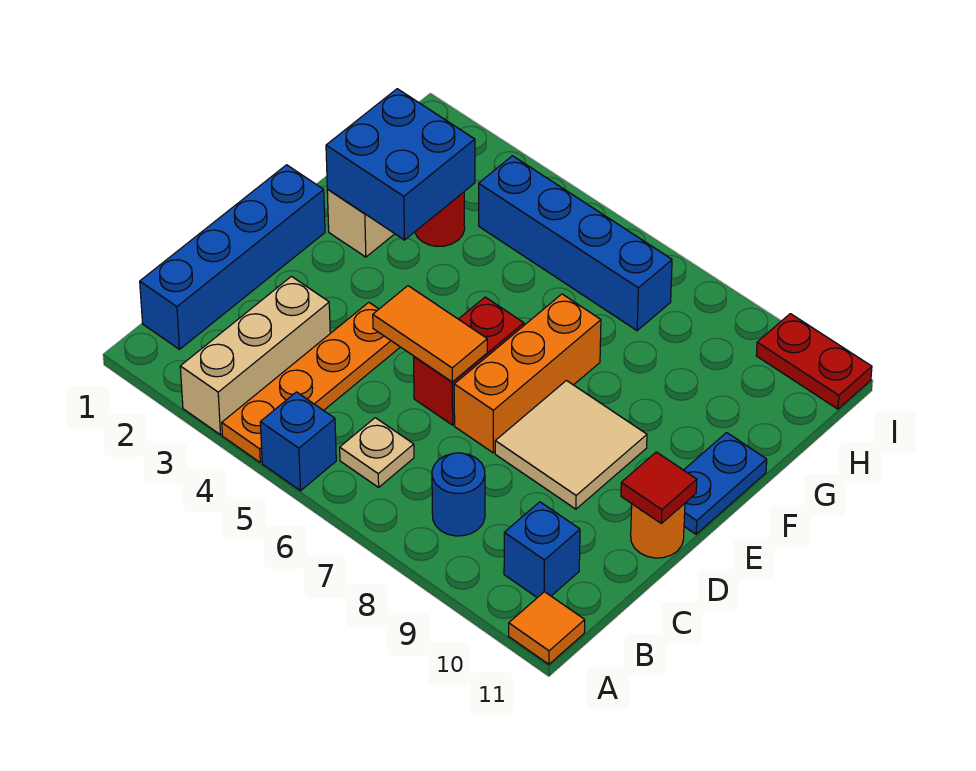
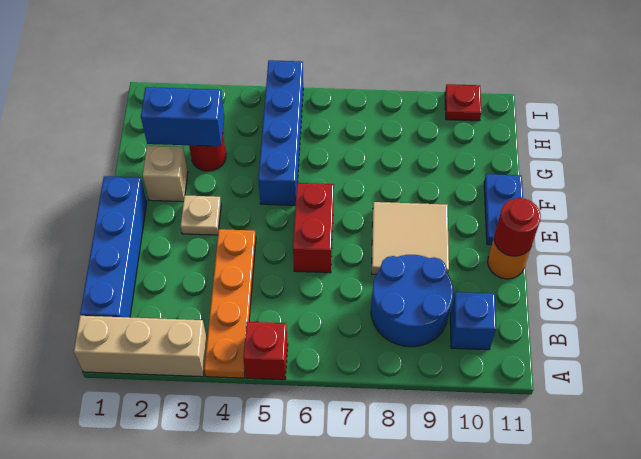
tan 1x3 brick [180,277,330,435] -> tan 1x3 brick turned to [74,316,207,377]
blue 1x1 brick [260,392,336,491] -> red 1x1 brick [243,322,288,380]
orange 1x1 tile [509,592,585,664] -> none
tan 1x1 plate [340,418,414,487] -> tan 1x1 plate moved to [181,195,221,235]
blue 1x1 round brick [432,453,485,536] -> blue 2x2 round brick [371,255,453,347]
orange 1x2 tile [373,286,487,382] -> none
orange 1x3 brick [454,294,601,453] -> none
red 1x1 tile [621,452,697,523] -> red 1x1 round brick [494,198,541,256]
blue 2x2 brick [326,89,475,240] -> blue 1x2 brick [141,87,224,146]
blue 1x4 brick [479,156,672,331] -> blue 1x4 brick turned to [258,60,303,205]
red 1x2 plate [756,314,872,409] -> red 1x1 plate [445,84,481,121]

